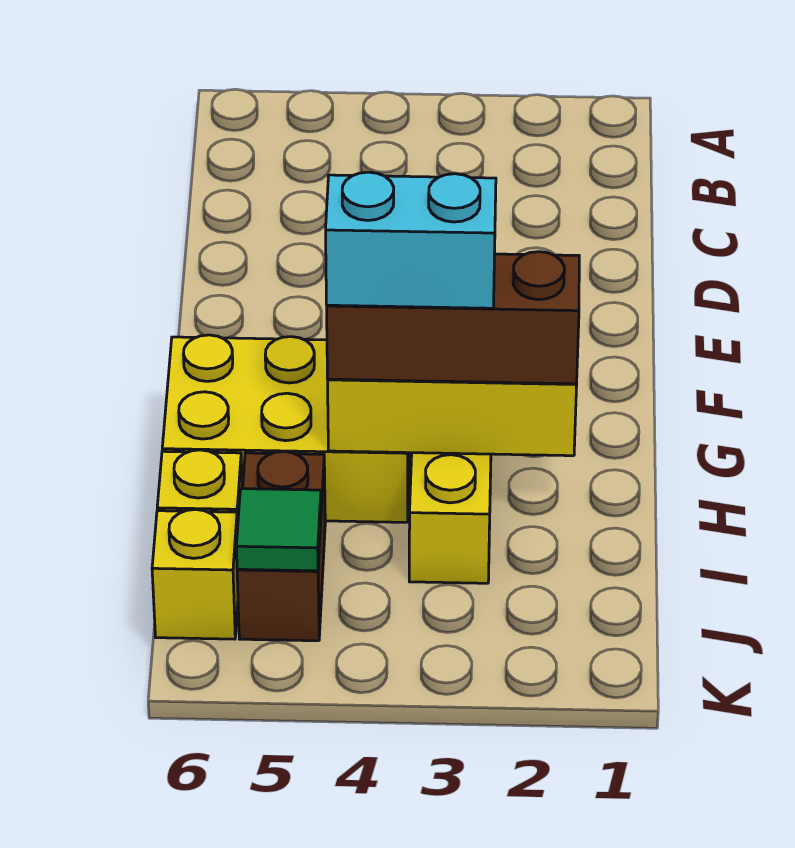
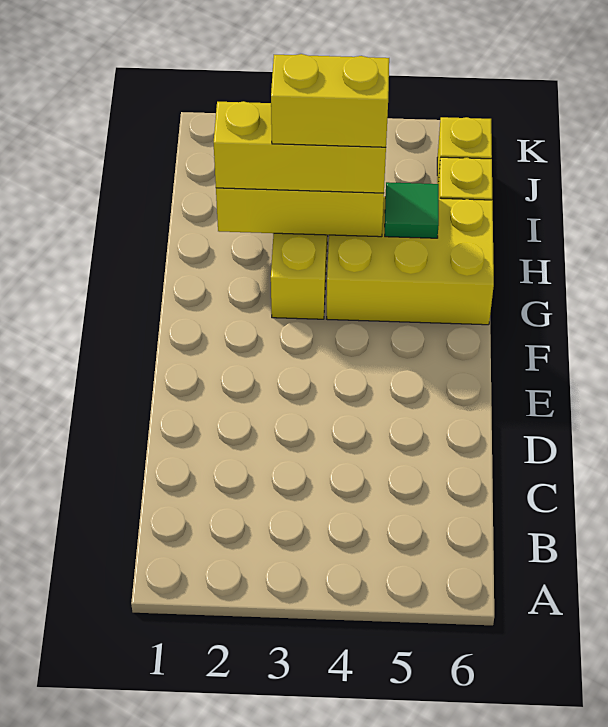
brown 1x3 brick [327,252,579,384] -> yellow 1x3 brick [214,101,386,193]
cyan 1x2 brick [326,172,496,308] -> yellow 1x2 brick [271,54,389,147]
brown 1x2 brick [237,452,325,641] -> none
green 1x1 tile [236,488,321,571] -> green 1x1 tile moved to [385,182,439,238]

